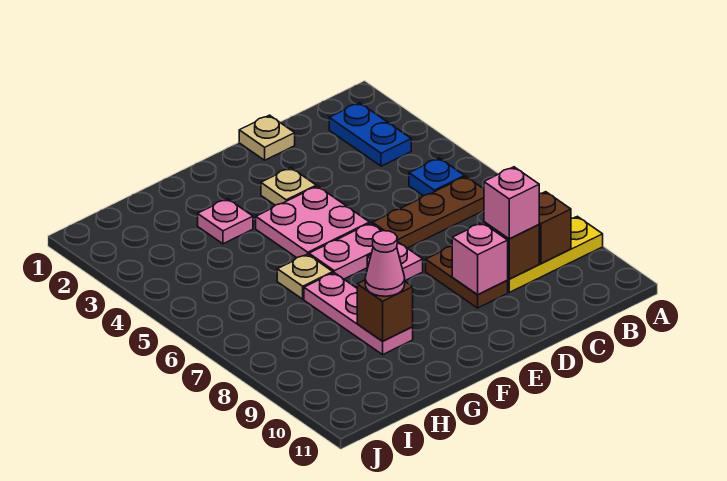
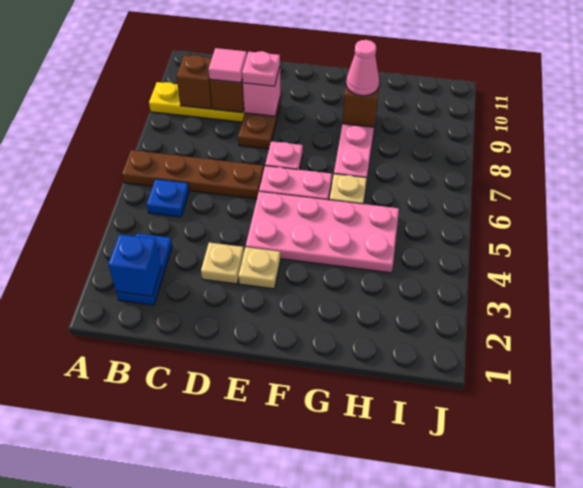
none -> blue 1x1 brick [108,234,161,297]
brown 1x3 plate [372,177,484,248] -> brown 1x4 plate [122,150,264,199]
pink 1x1 brick [484,167,539,239] -> pink 1x1 tile [208,48,247,83]
tan 1x1 plate [239,115,295,160] -> tan 1x1 plate moved to [201,243,244,284]
pink 2x2 plate [256,186,370,258] -> pink 2x4 plate [246,192,399,273]
pink 1x1 plate [198,199,253,244] -> pink 1x1 plate moved to [242,51,280,86]

